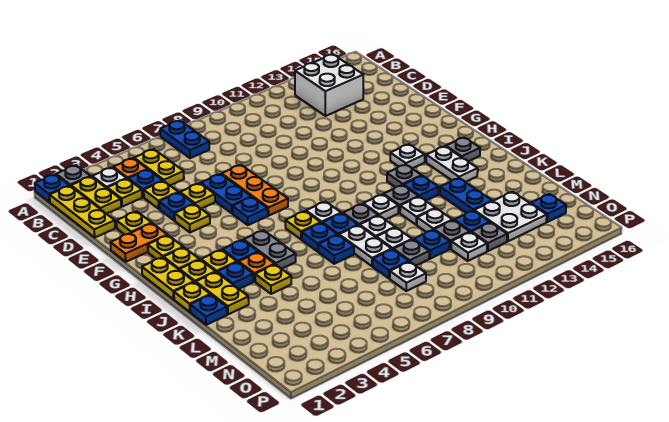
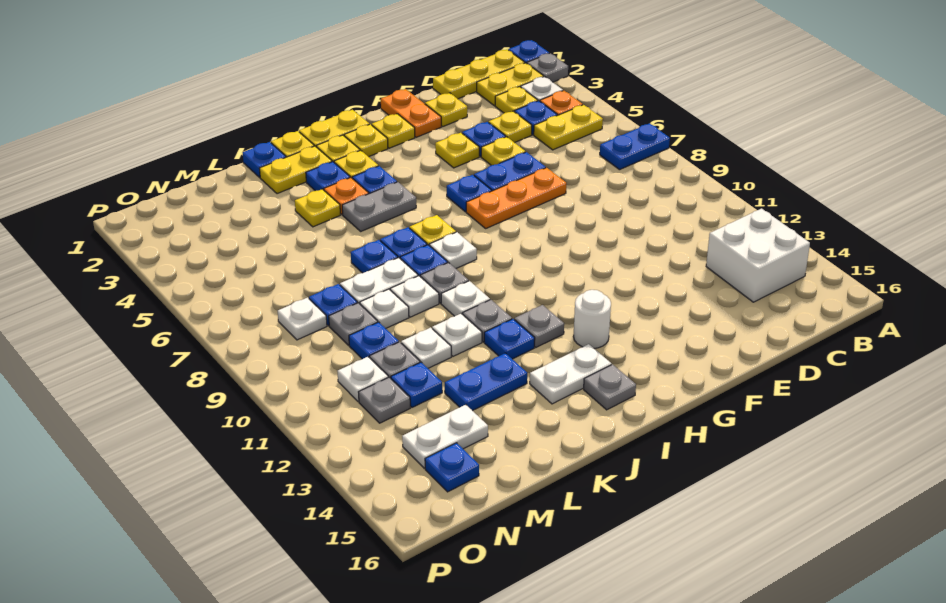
white 1x1 plate [390,144,425,169] -> white 1x1 round brick [573,290,611,348]
white 2x2 plate [474,192,547,241] -> white 1x2 plate [402,405,488,468]

